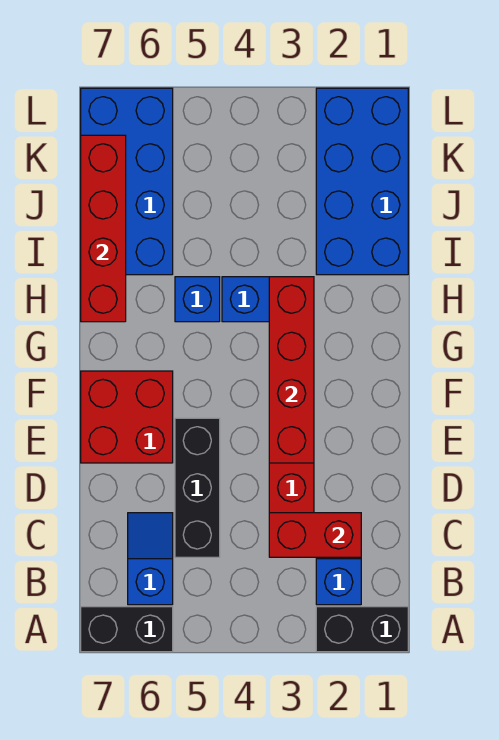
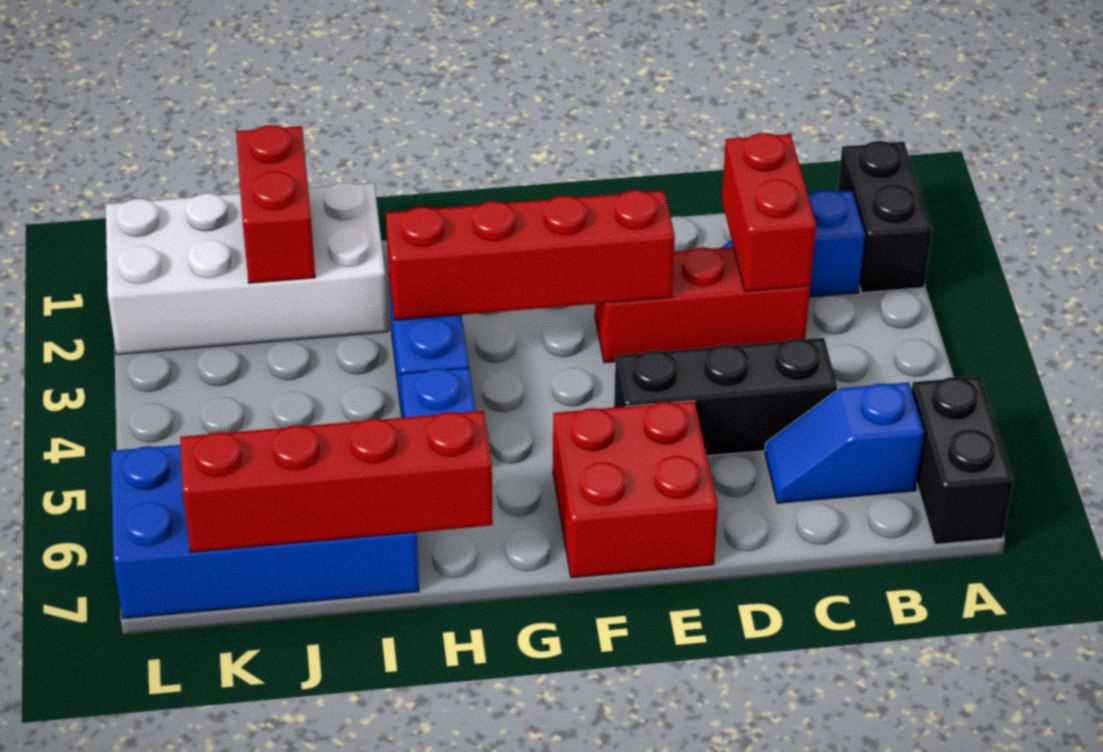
blue 2x4 brick [316,88,408,275] -> white 2x4 brick [106,183,388,355]
none -> red 1x2 brick [236,125,315,283]

